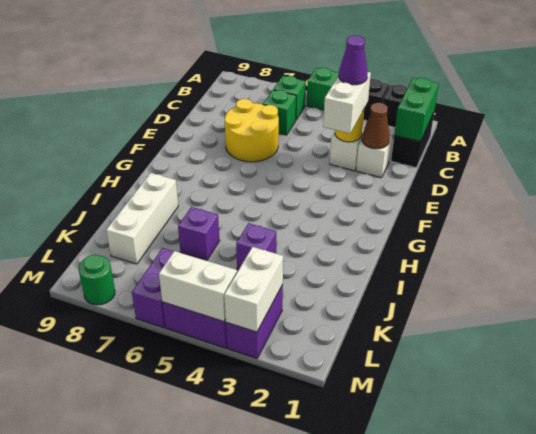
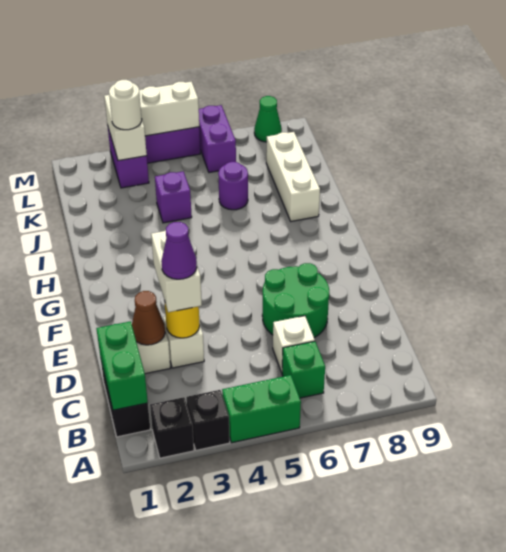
green 1x1 brick [263,90,296,135] -> white 1x1 brick [273,316,315,373]
yellow 2x2 round brick [225,99,279,162] -> green 2x2 round brick [262,263,329,338]
purple 1x1 brick [178,207,220,260] -> purple 1x1 round brick [218,162,248,210]
none -> white 1x1 round brick [109,80,142,130]
green 1x1 round brick [78,255,115,305] -> green 1x1 cone [254,96,282,142]

